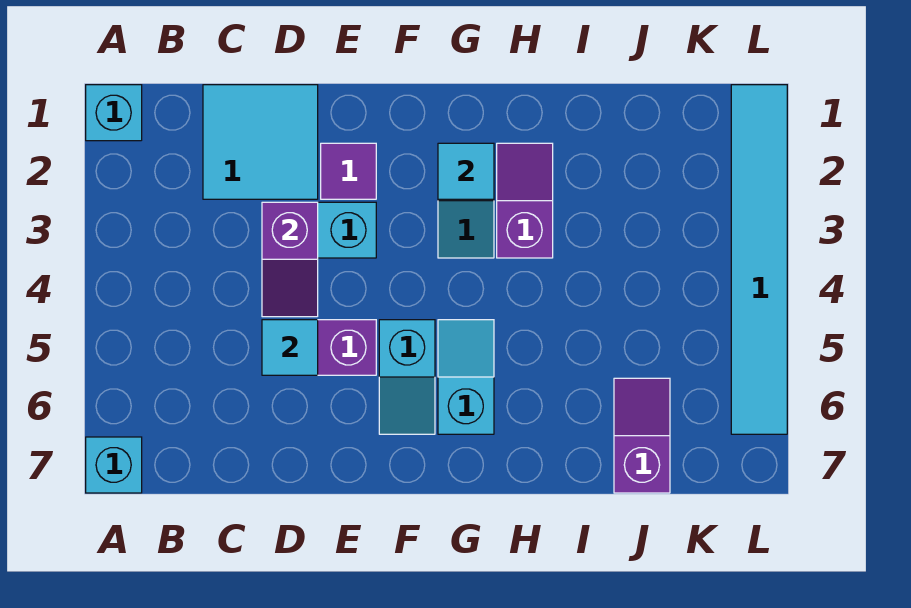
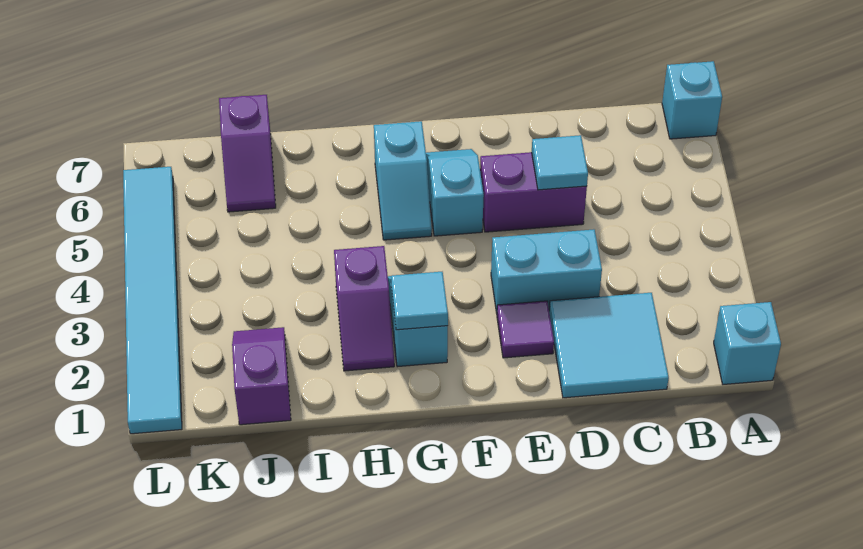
purple 1x2 slope [262,202,318,317] -> purple 1x2 slope moved to [232,327,291,425]

